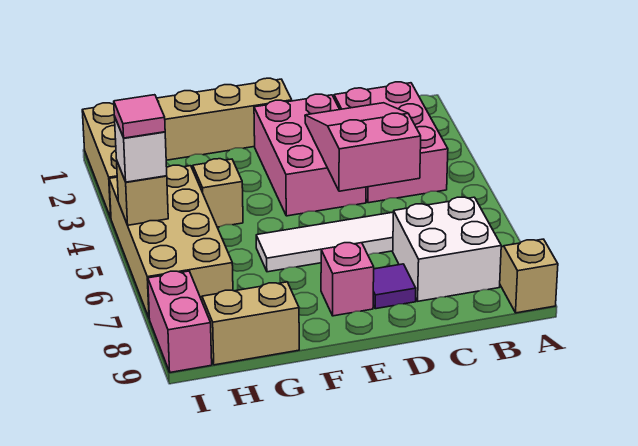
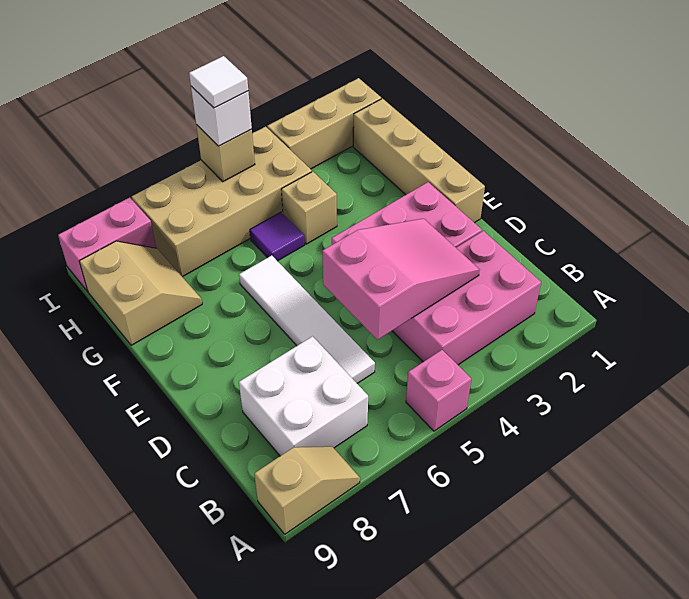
purple 1x1 tile [373,264,416,309] -> purple 1x1 tile moved to [250,212,305,261]
pink 1x1 brick [321,243,374,316] -> pink 1x1 brick moved to [406,350,471,431]
pink 1x1 tile [114,95,165,138] -> white 1x1 tile [189,56,248,108]

